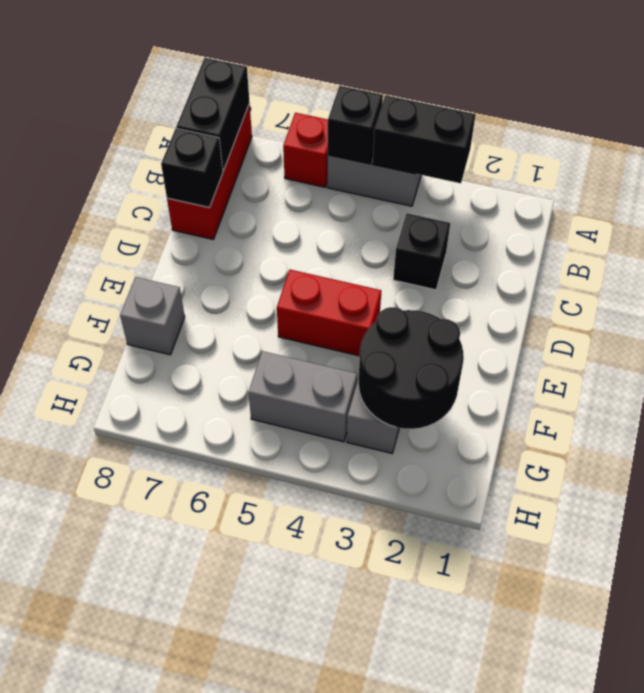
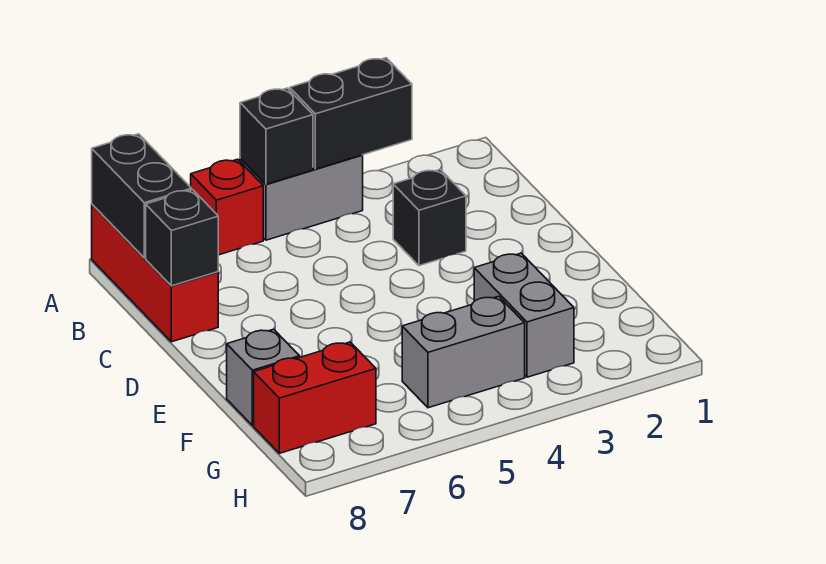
red 1x2 brick [277,270,381,356] -> red 1x2 brick moved to [254,342,376,453]
black 2x2 round brick [359,307,464,429] -> none

